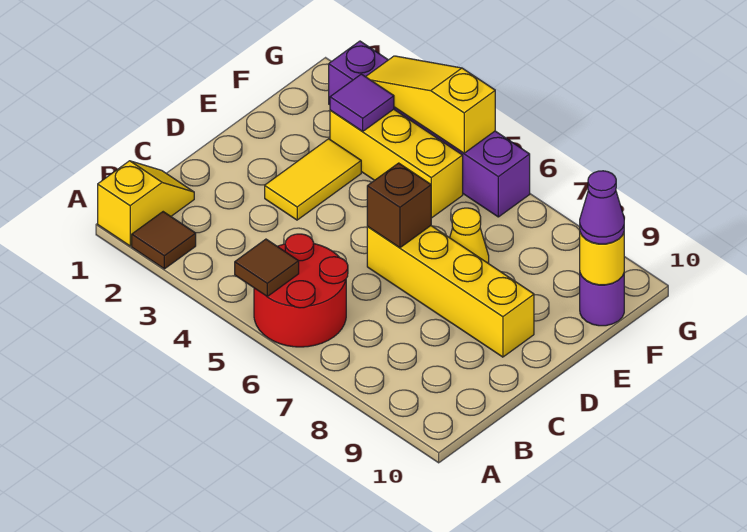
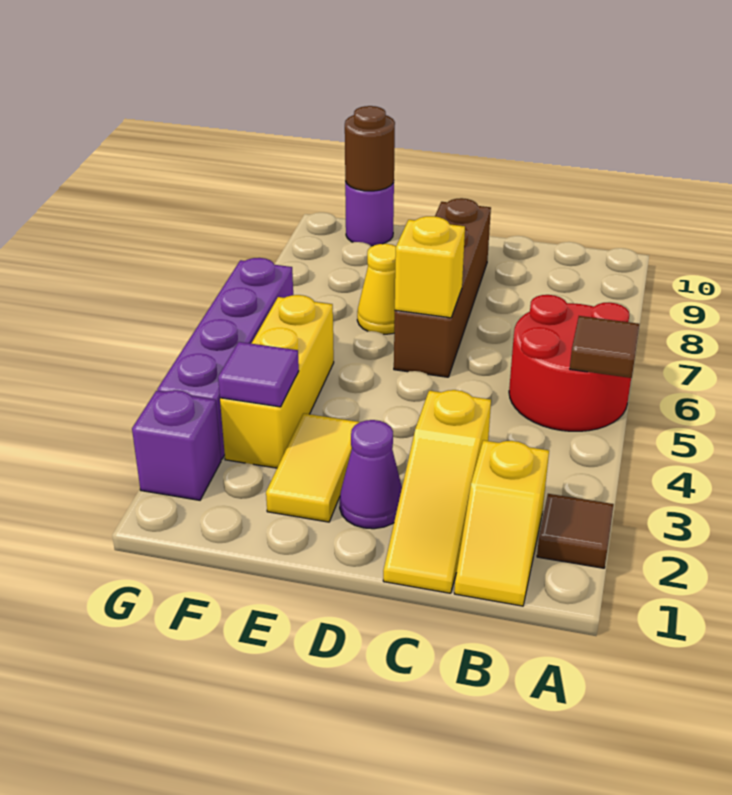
yellow 1x2 slope [98,161,194,246] -> yellow 1x2 slope turned to [454,440,549,606]
yellow 1x2 tile [265,139,361,220] -> yellow 1x2 tile turned to [266,413,359,522]
yellow 1x4 brick [367,226,534,357] -> brown 1x4 brick [394,198,491,377]
brown 1x1 brick [367,163,431,248] -> yellow 1x1 brick [395,216,465,318]
yellow 1x1 round brick [580,233,624,285] -> brown 1x1 round brick [345,106,395,191]
purple 1x1 cone [580,171,624,244] -> purple 1x1 cone moved to [340,420,402,529]
yellow 1x3 slope [366,56,495,153] -> yellow 1x3 slope moved to [383,390,491,593]

